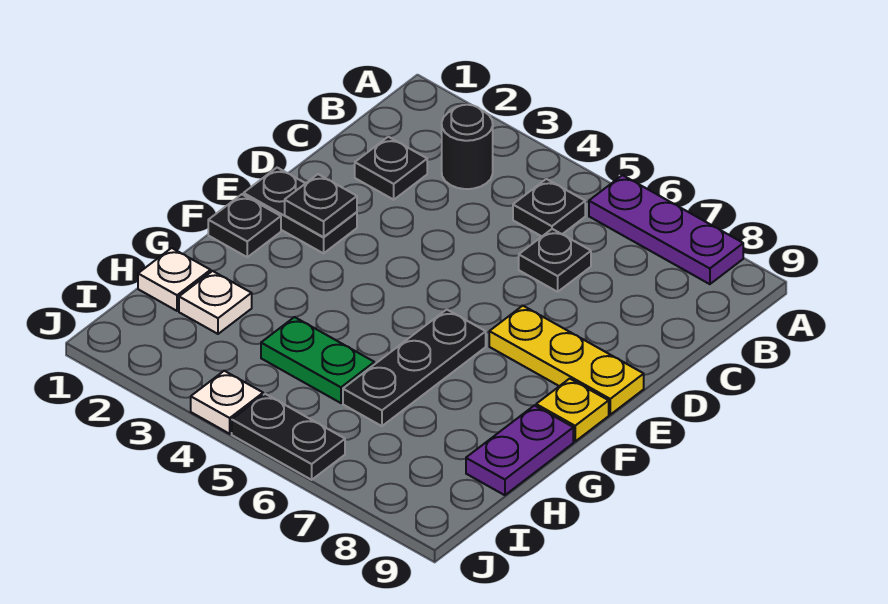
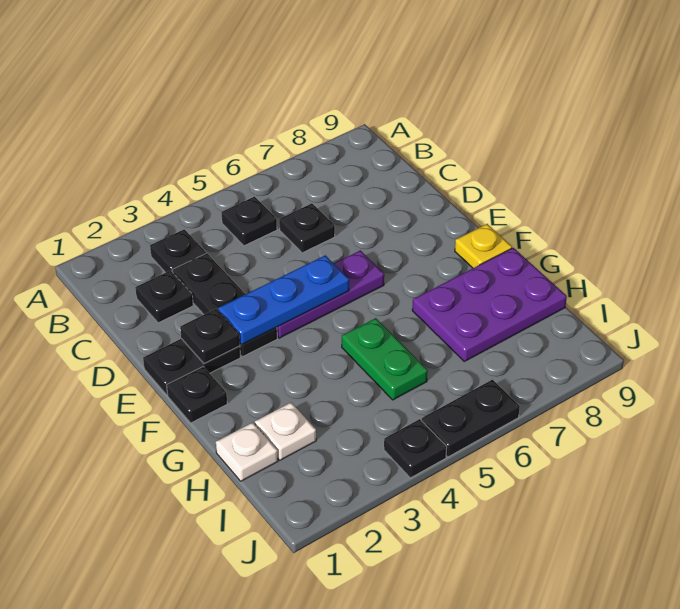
purple 1x3 plate [589,175,743,284] -> purple 1x3 plate moved to [277,250,384,338]
black 1x1 round brick [442,105,493,189] -> black 1x1 plate [150,229,206,273]
none -> blue 1x3 plate [218,255,349,345]
yellow 1x3 plate [489,306,644,415] -> none
black 1x3 plate [343,309,486,426] -> black 1x3 plate moved to [172,253,277,357]
purple 1x2 plate [466,405,573,495] -> purple 2x3 plate [412,248,567,361]
green 1x2 plate [261,317,374,403] -> green 1x2 plate turned to [342,318,428,400]
white 1x1 plate [191,371,263,434] -> black 1x1 plate [384,419,447,478]

